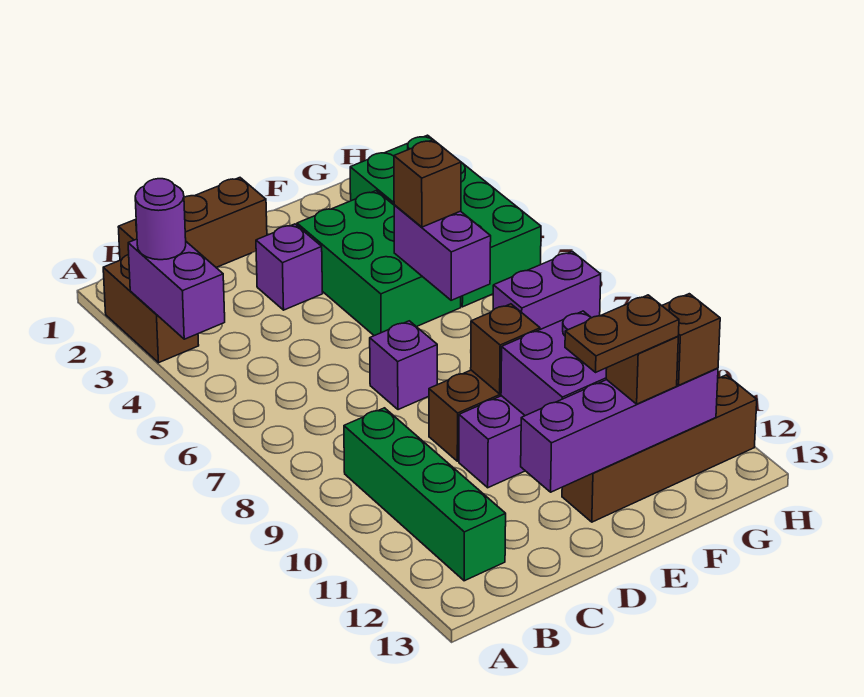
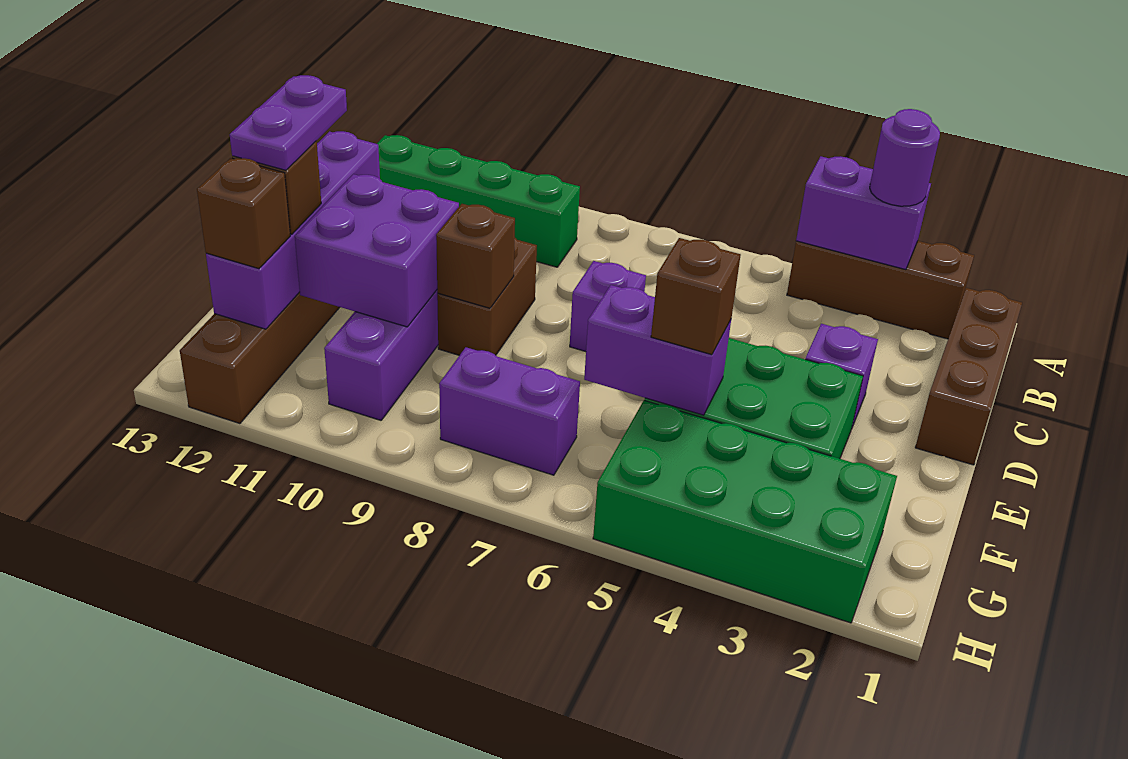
brown 1x2 brick [103,255,199,363] -> brown 1x3 brick [787,241,974,339]
brown 1x2 plate [565,295,679,372] -> purple 1x2 plate [230,75,347,170]
purple 1x2 brick [493,251,601,330] -> purple 1x2 brick turned to [439,347,580,475]

